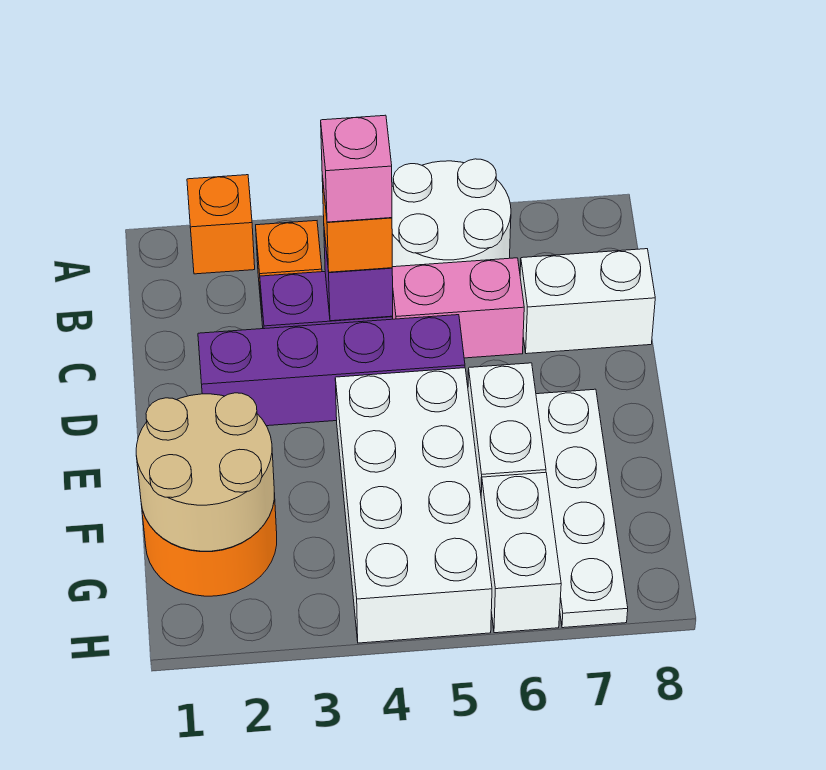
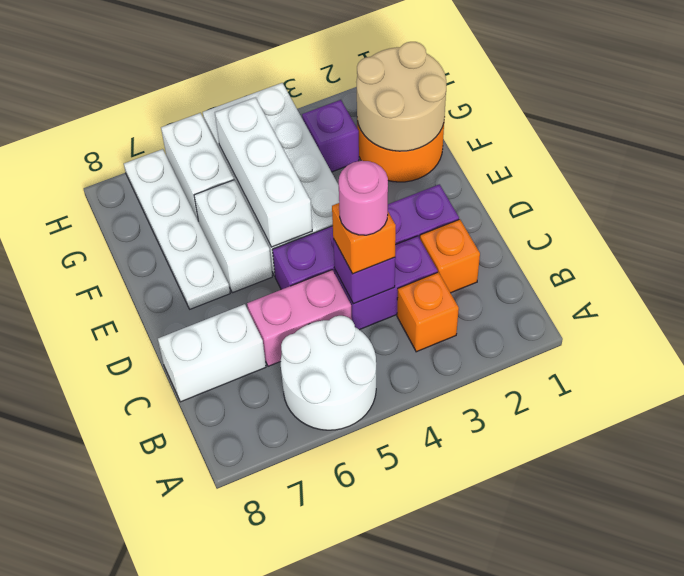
orange 1x1 brick [187,175,255,274] -> orange 1x1 brick moved to [420,219,480,293]
pink 1x1 brick [321,115,392,222] -> pink 1x1 round brick [339,161,388,235]
none -> white 1x3 brick [215,97,312,247]
none -> purple 1x1 brick [302,100,359,172]

